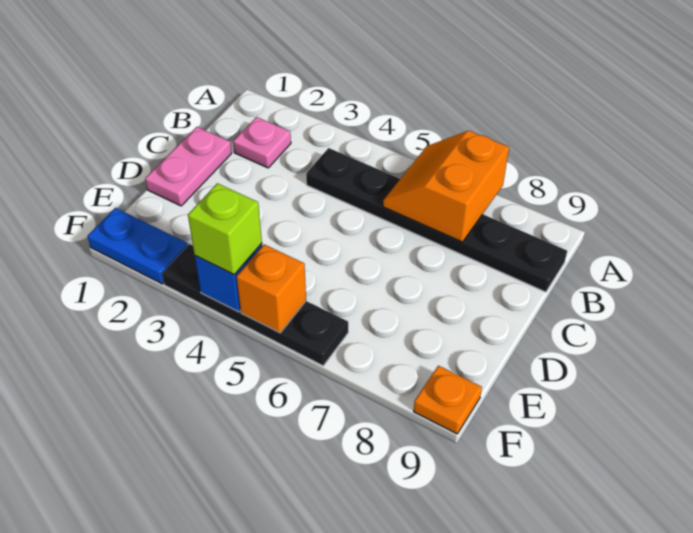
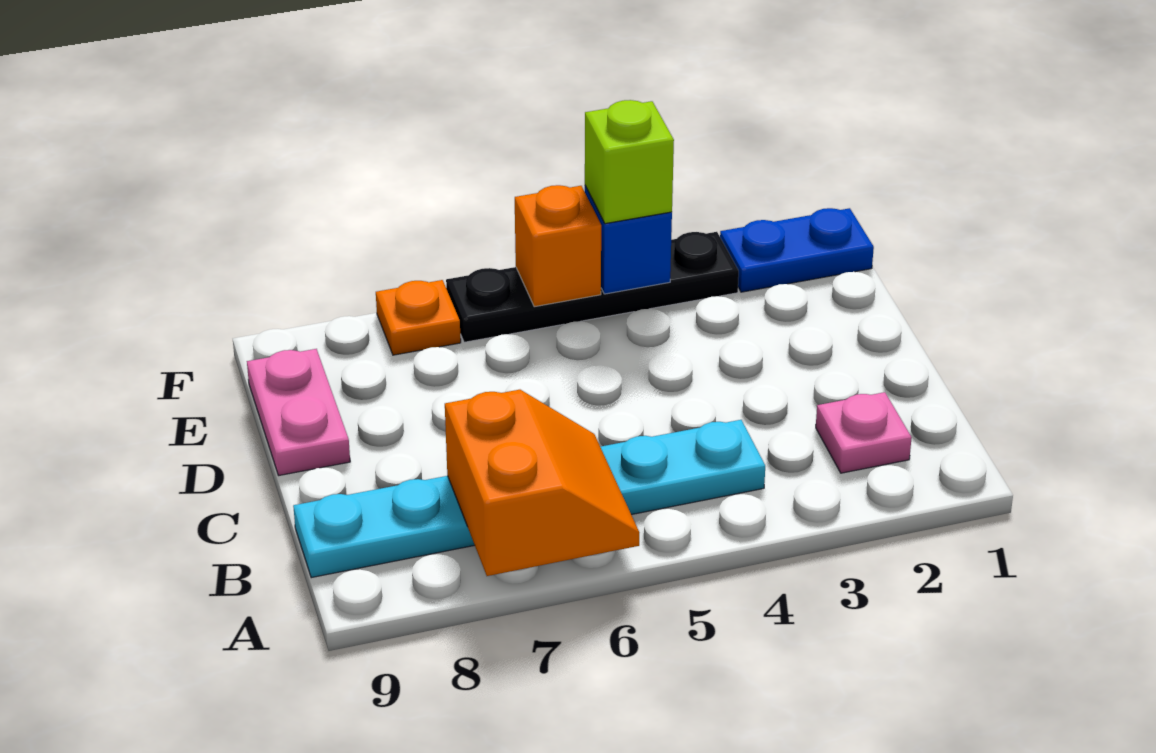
black 1x6 plate [306,148,567,292] -> cyan 1x6 plate [293,420,765,578]
pink 1x2 plate [145,127,232,206] -> pink 1x2 plate moved to [247,349,350,475]
orange 1x1 plate [414,366,482,434] -> orange 1x1 plate moved to [376,280,461,355]

